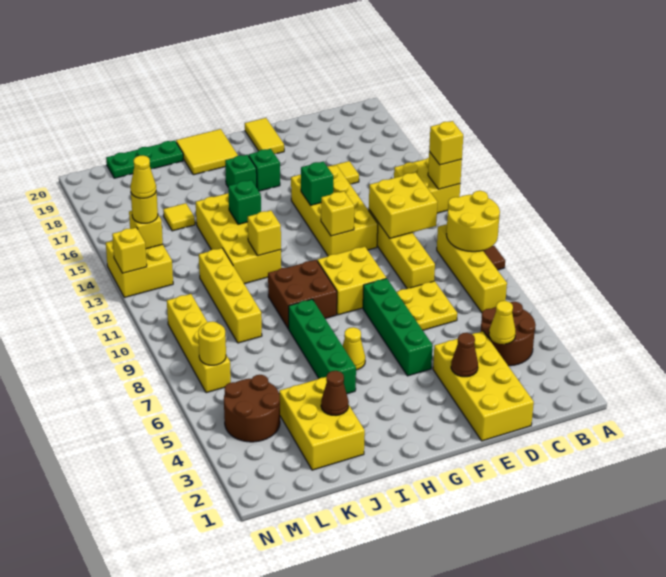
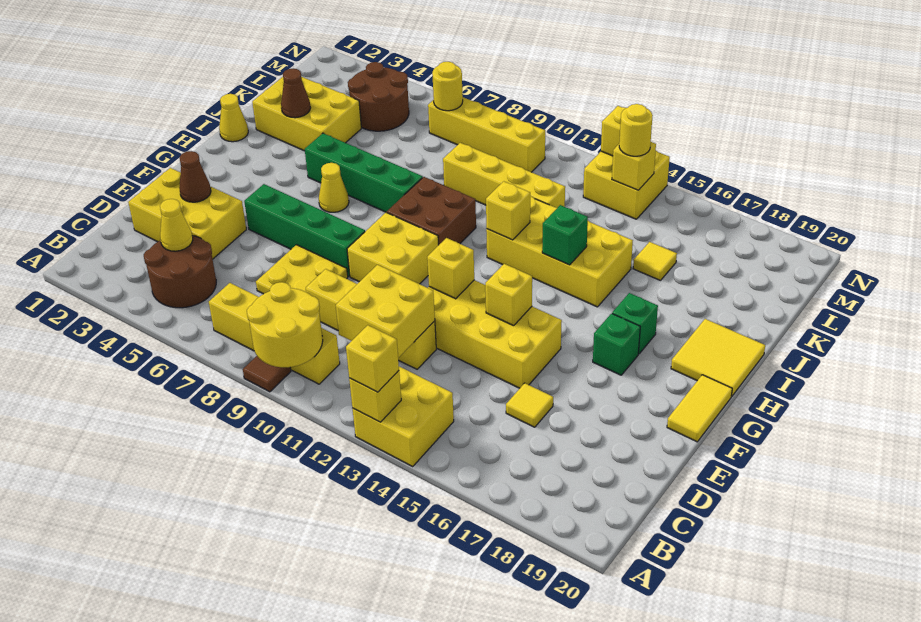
yellow 2x4 brick [433,331,534,441] -> yellow 2x3 brick [128,168,246,259]
green 1x1 brick [301,162,333,205] -> yellow 1x1 brick [485,264,532,326]
yellow 1x2 tile [245,118,284,154] -> yellow 1x2 tile turned to [667,375,732,442]
green 1x3 plate [106,140,183,178] -> none
yellow 1x1 cone [130,156,156,198] -> yellow 1x1 cone moved to [219,94,248,142]

